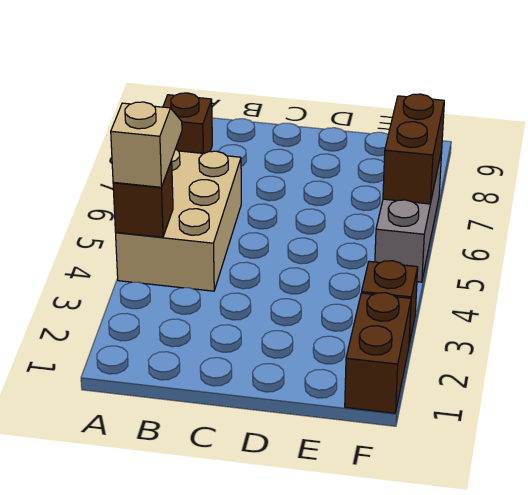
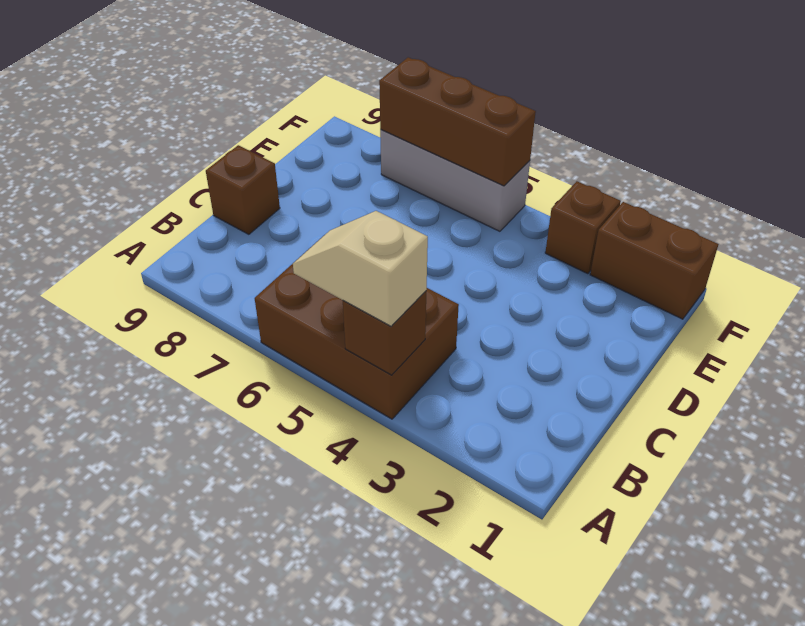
tan 2x3 brick [116,149,241,291] -> brown 2x3 brick [255,239,459,419]
brown 1x1 brick [163,93,212,153] -> brown 1x1 brick moved to [206,145,280,234]
brown 1x2 brick [383,94,444,204] -> brown 1x3 brick [379,57,536,186]

